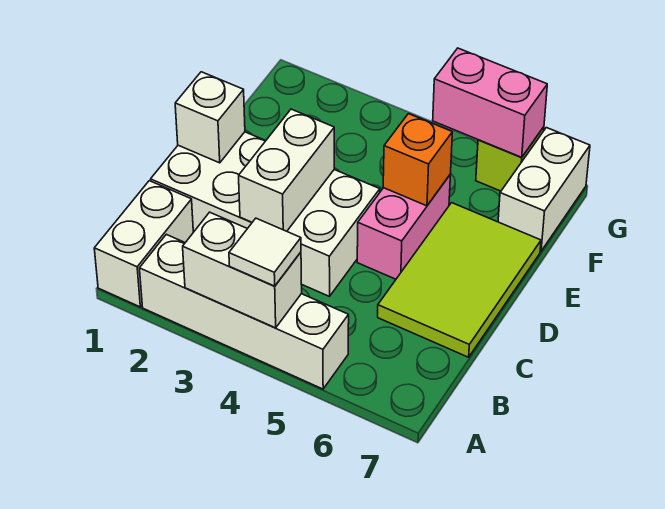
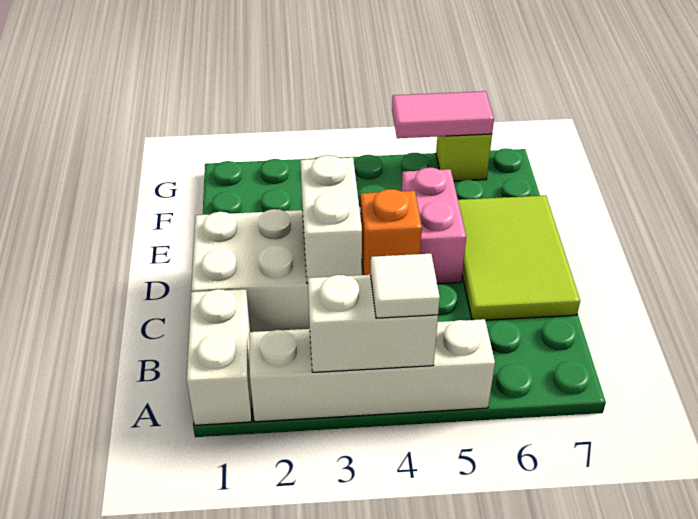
white 1x1 brick [175,72,245,163] -> none
orange 1x1 brick [383,114,452,206] -> orange 1x1 brick moved to [360,189,422,275]
white 1x2 brick [498,128,590,251] -> none
pink 1x2 brick [433,48,547,157] -> pink 1x2 tile [392,91,494,138]

